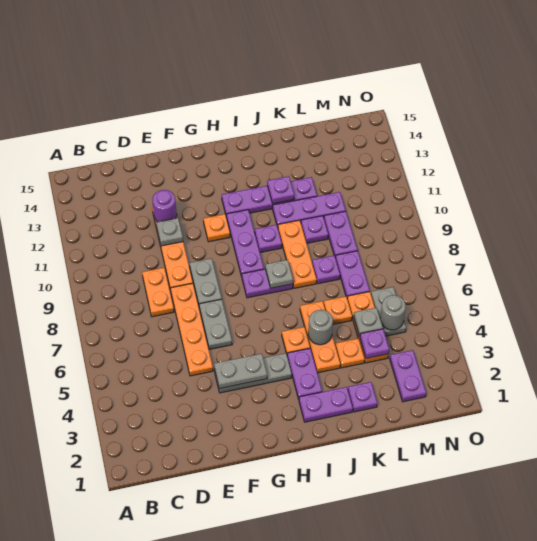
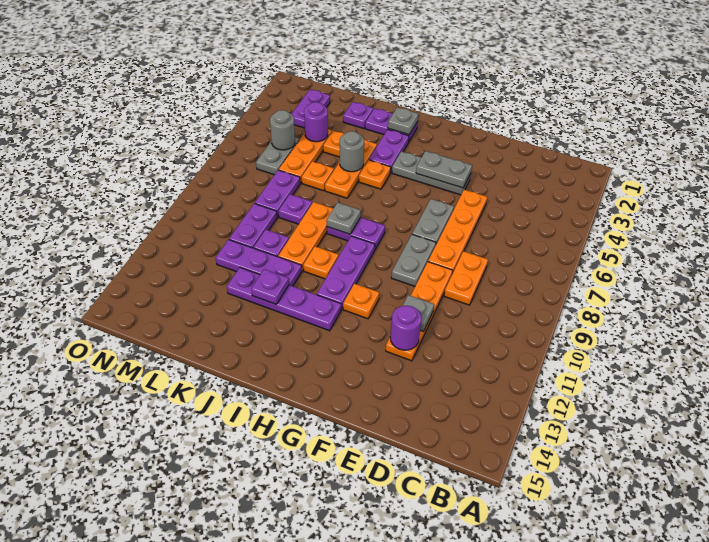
purple 1x1 plate [255,225,282,253] -> orange 1x1 plate [303,246,339,279]
purple 1x1 plate [360,329,389,358] -> purple 1x1 round brick [304,102,328,142]
grey 1x1 plate [354,308,383,337] -> grey 1x1 plate moved to [388,107,418,135]

